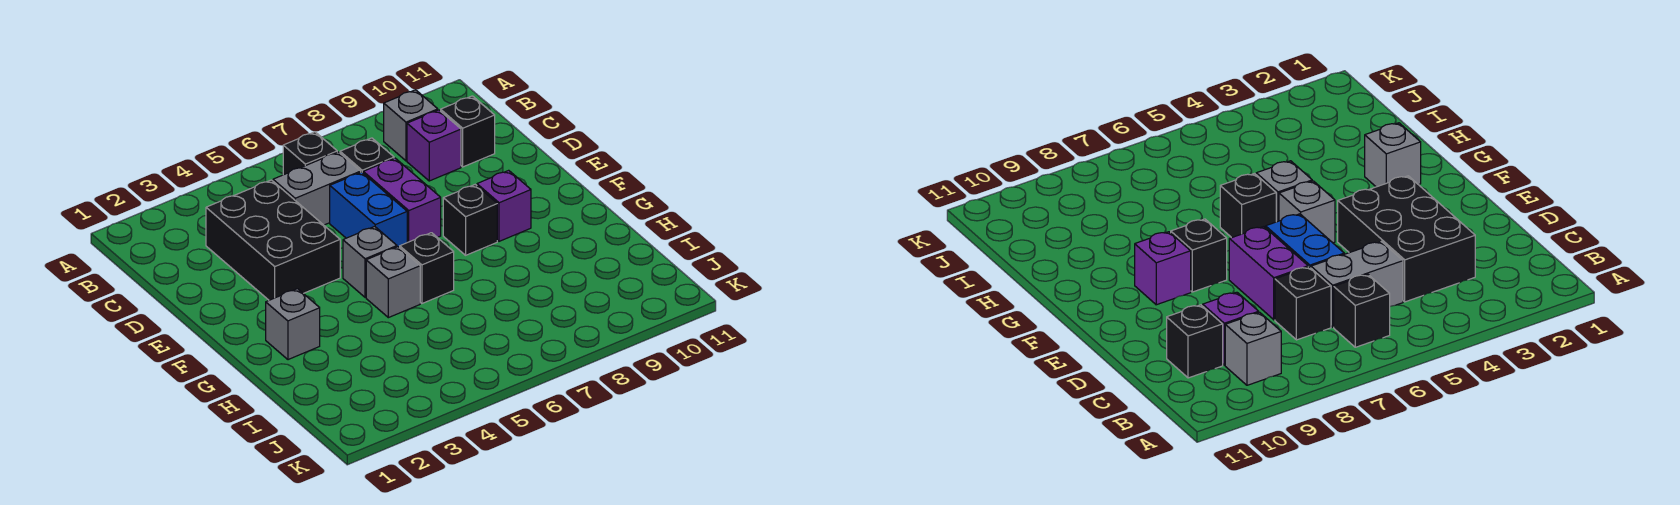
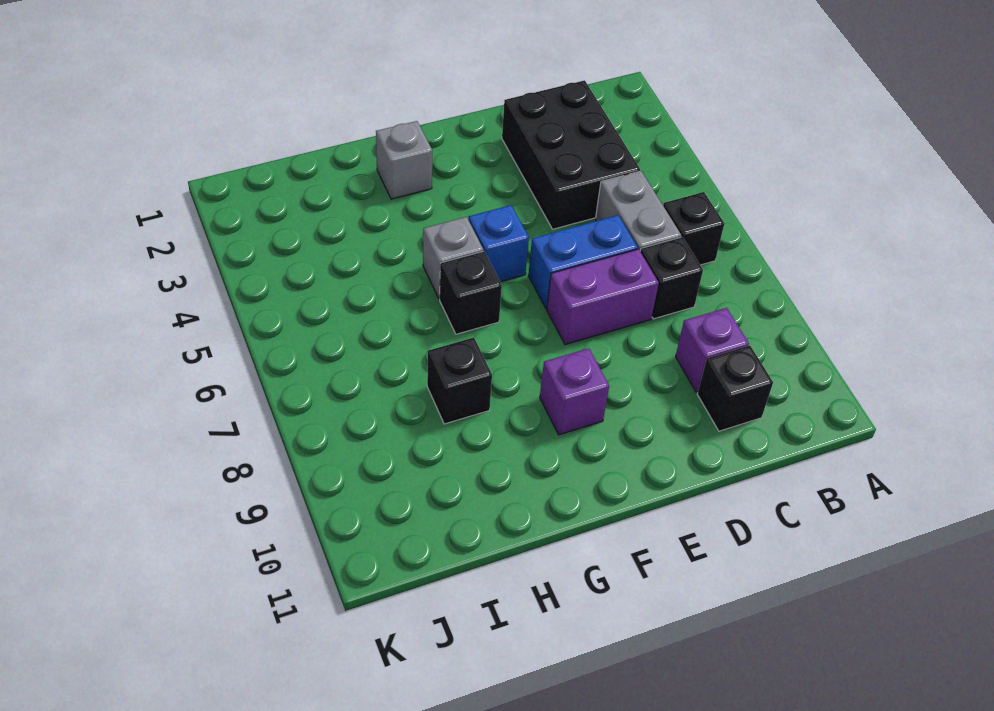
grey 1x1 brick [384,90,438,161] -> none
black 2x3 brick [206,180,340,300] -> black 2x3 brick turned to [502,80,640,229]
grey 1x1 brick [343,226,397,297] -> blue 1x1 brick [469,205,529,282]
black 1x1 brick [443,185,497,255] -> black 1x1 brick moved to [427,337,492,424]

